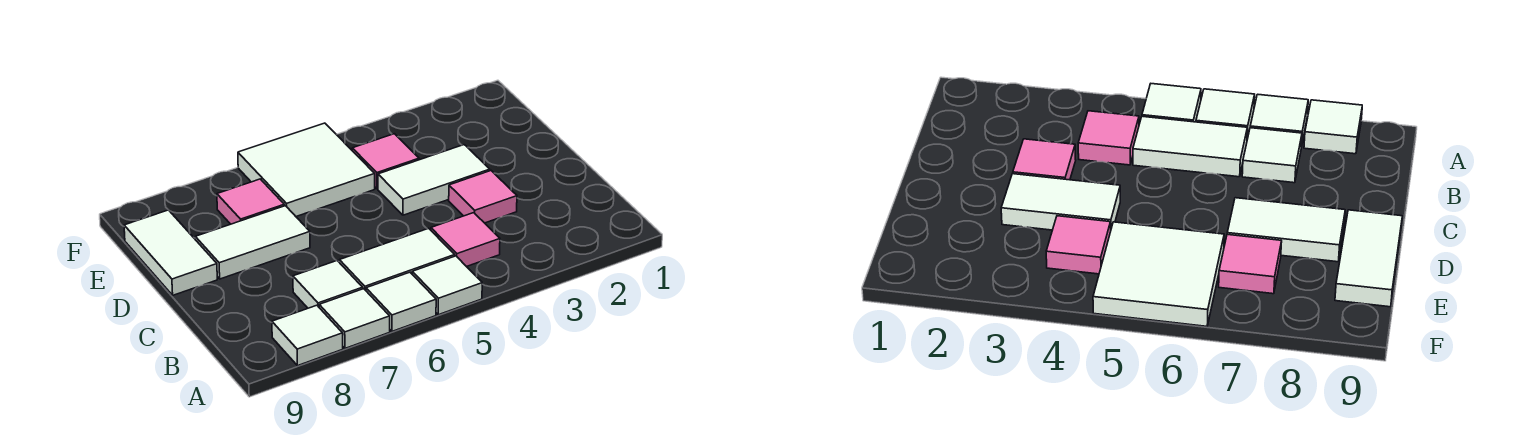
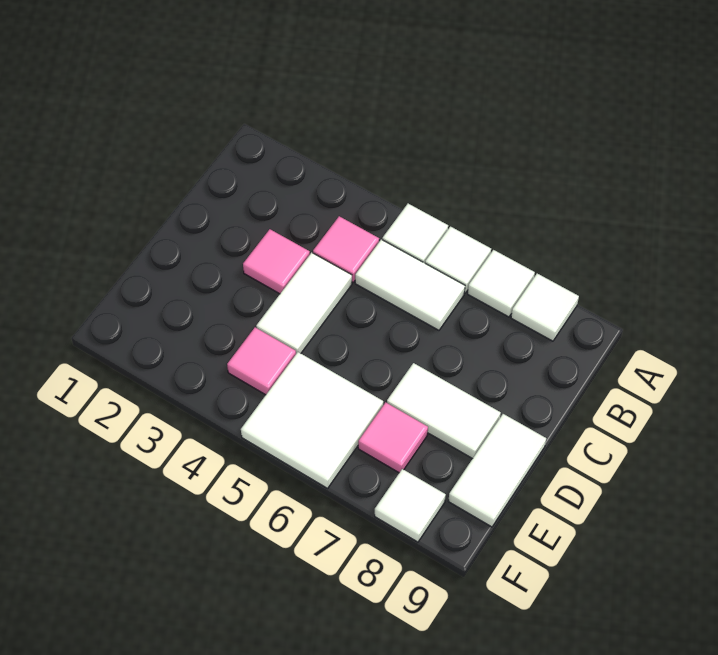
white 1x1 tile [293,261,363,308] -> white 1x1 tile moved to [375,469,446,542]
white 1x2 tile [378,145,490,215] -> white 1x2 tile turned to [256,253,352,354]

